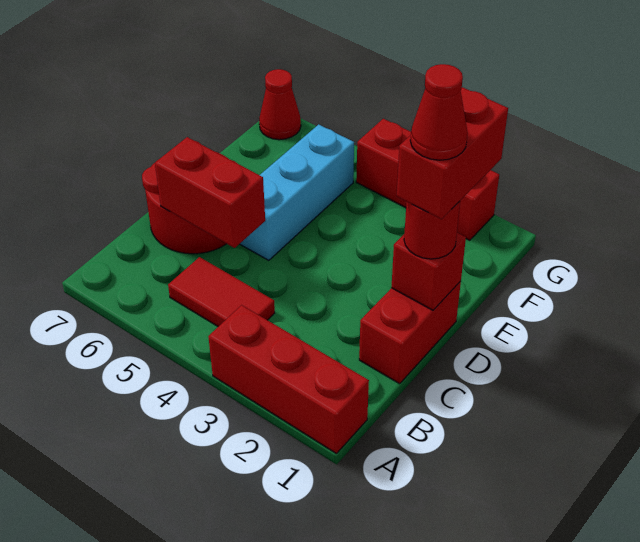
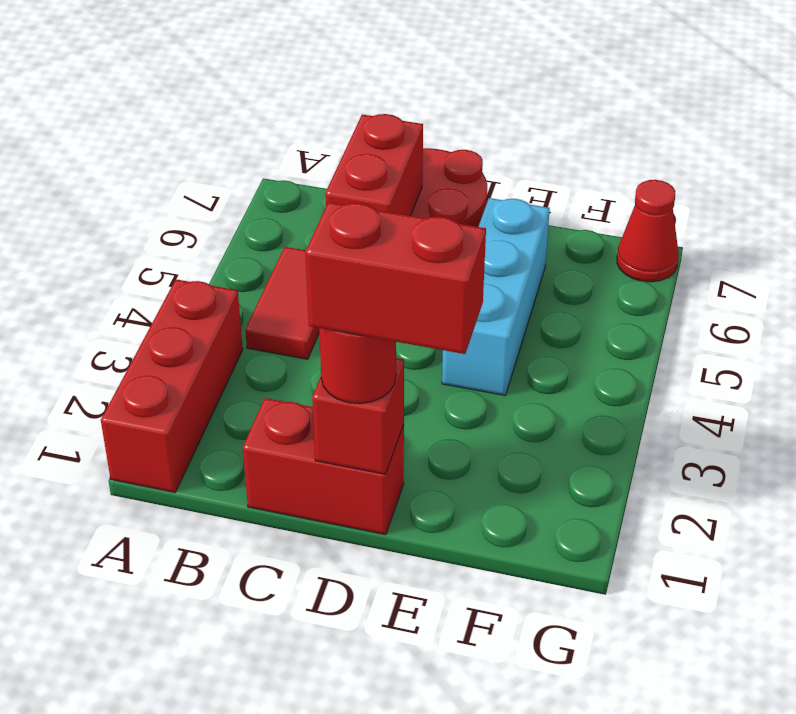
red 1x1 cone [410,64,468,160] -> none
cyan 1x3 brick [240,124,354,260] -> cyan 1x3 brick turned to [442,198,550,395]
red 1x3 brick [356,119,499,240] -> none

